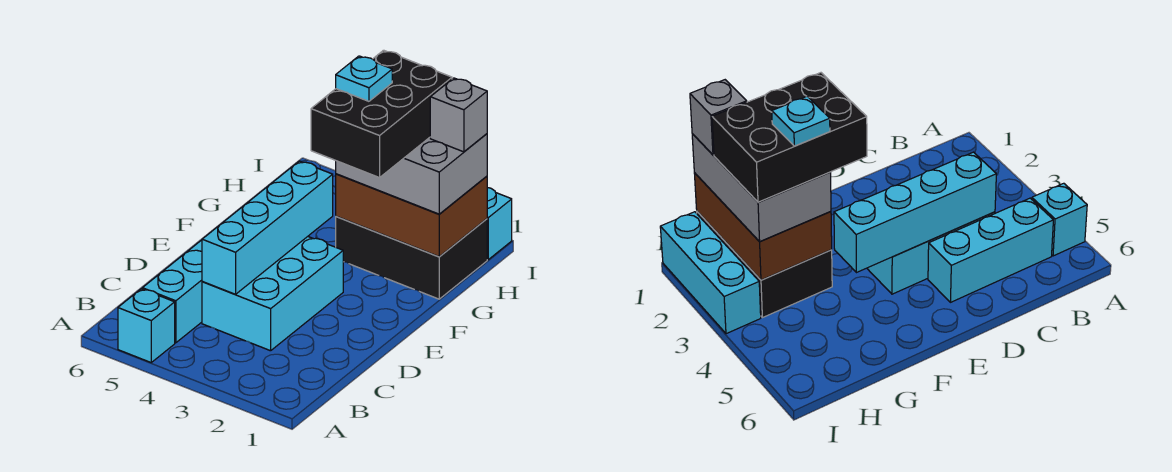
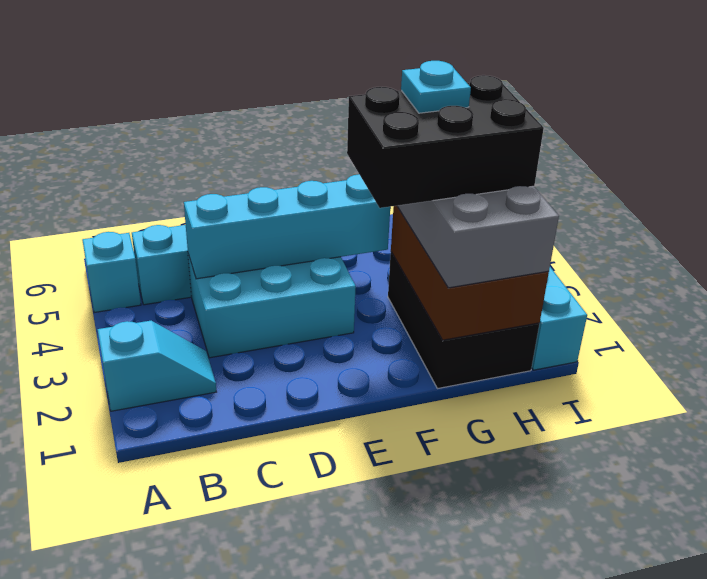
none -> cyan 1x2 slope [98,321,216,411]
grey 1x1 brick [430,78,487,152] -> none

